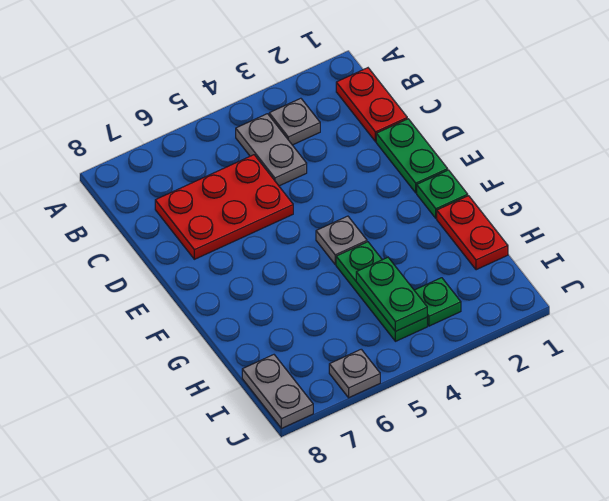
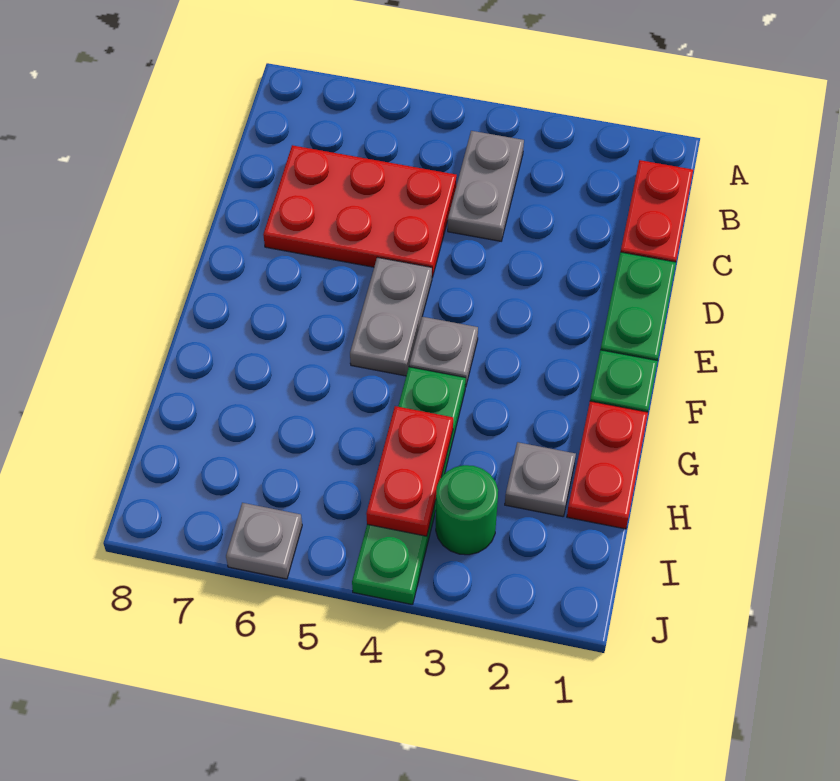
grey 1x1 plate [269,98,320,145] -> grey 1x1 plate moved to [505,442,576,517]
green 1x3 plate [336,242,427,341] -> green 1x4 plate [352,367,466,605]
green 1x2 plate [356,257,427,332] -> red 1x2 plate [366,406,453,536]
green 1x1 plate [414,278,461,326] -> green 1x1 round brick [436,465,498,555]
grey 1x2 plate [242,355,313,428] -> grey 1x2 plate moved to [350,257,432,376]

